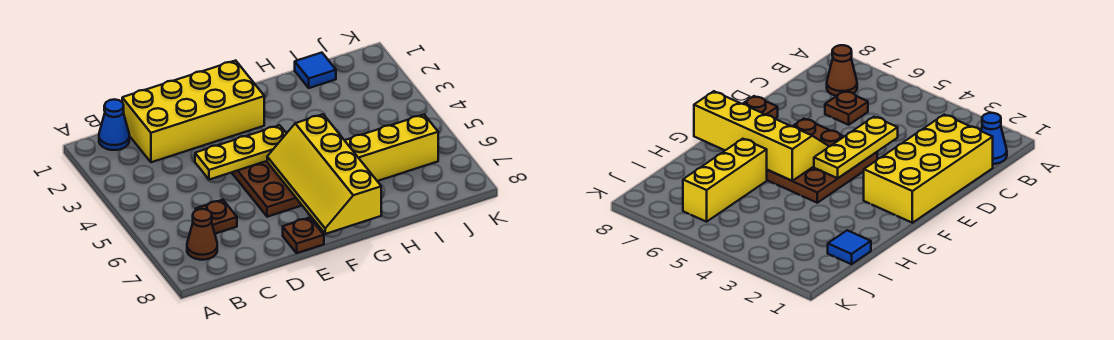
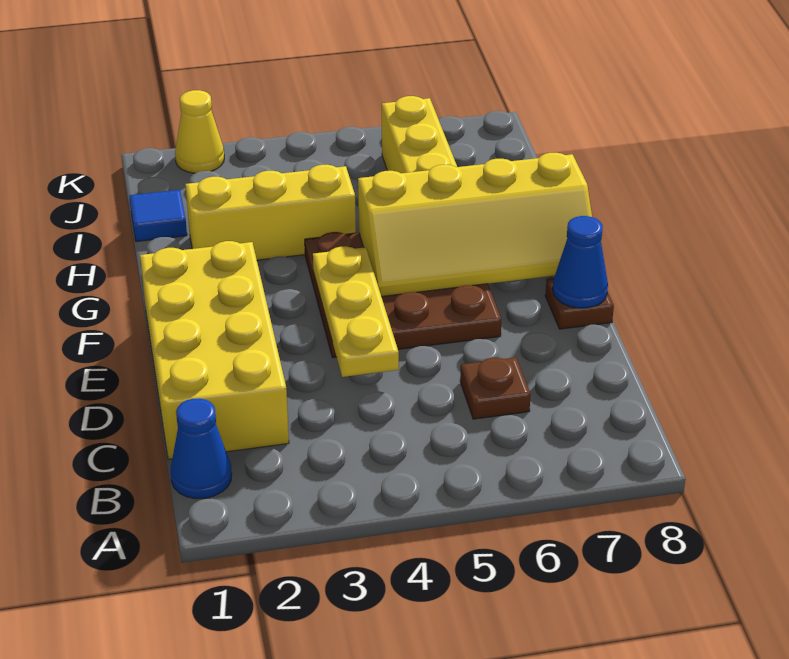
brown 1x1 cone [187,209,217,260] -> none
none -> blue 1x1 cone [553,216,608,308]
none -> yellow 1x3 brick [185,165,356,260]
none -> yellow 1x1 cone [175,90,224,173]

